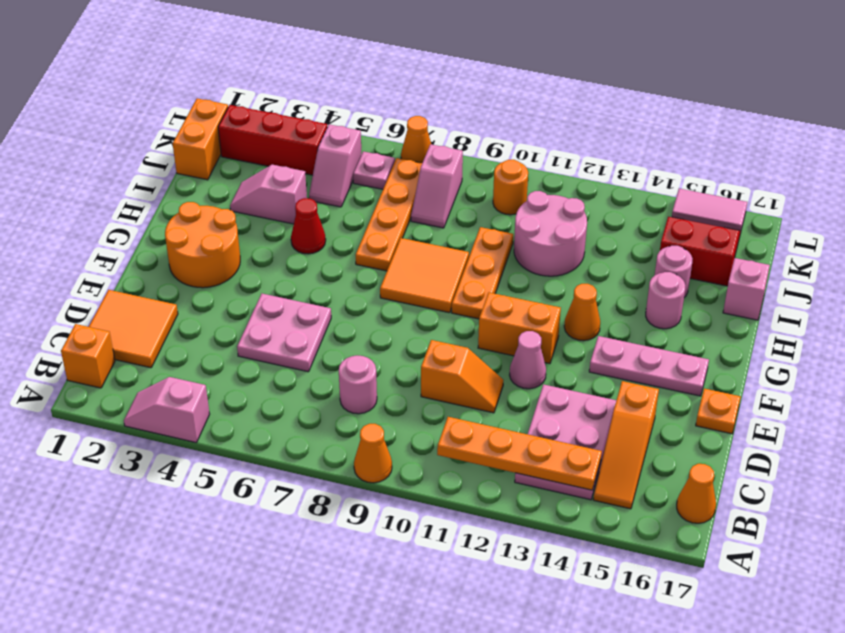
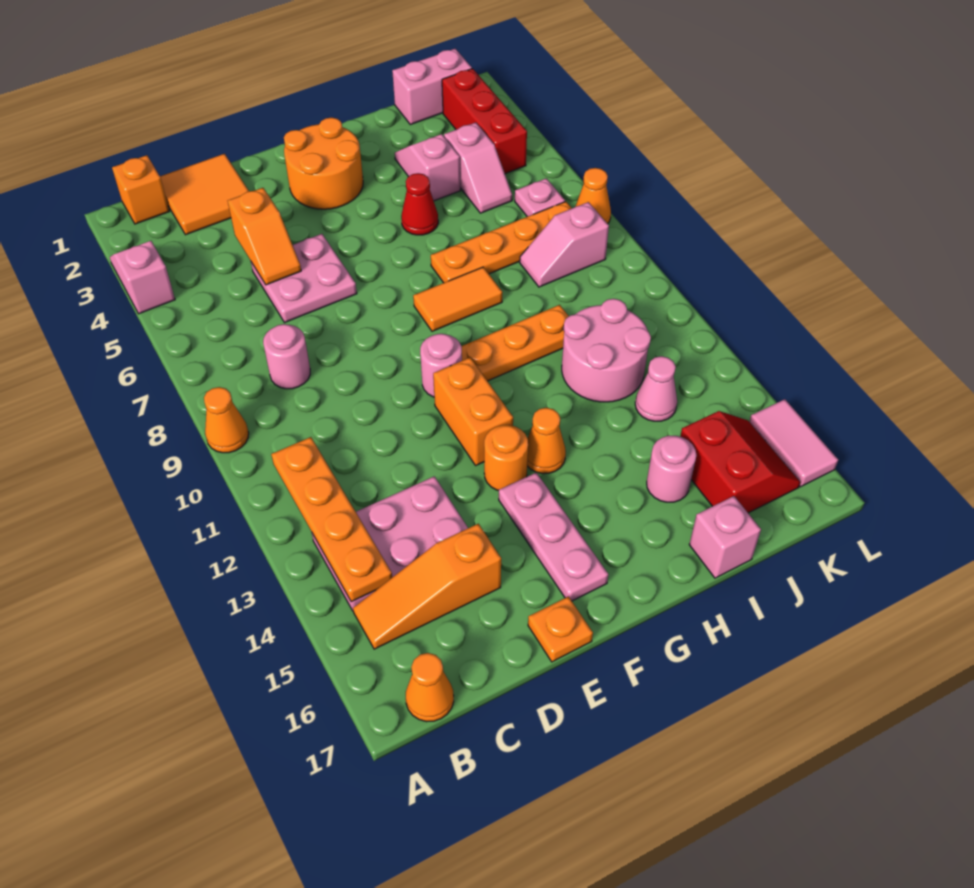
orange 1x2 slope [421,340,503,413] -> orange 1x2 slope moved to [228,188,301,285]
pink 1x1 cone [510,331,546,389] -> pink 1x1 cone moved to [635,356,677,421]
orange 2x2 tile [380,238,469,313] -> orange 1x2 tile [413,267,502,331]
pink 1x1 round brick [646,272,685,329] -> pink 1x1 round brick moved to [420,334,462,397]
orange 1x2 brick [173,98,228,180] -> pink 1x2 brick [392,49,472,125]
pink 1x2 slope [309,124,362,207] -> pink 1x2 slope turned to [444,123,512,213]
orange 1x1 round brick [493,160,528,215] -> orange 1x1 round brick moved to [484,425,528,491]

